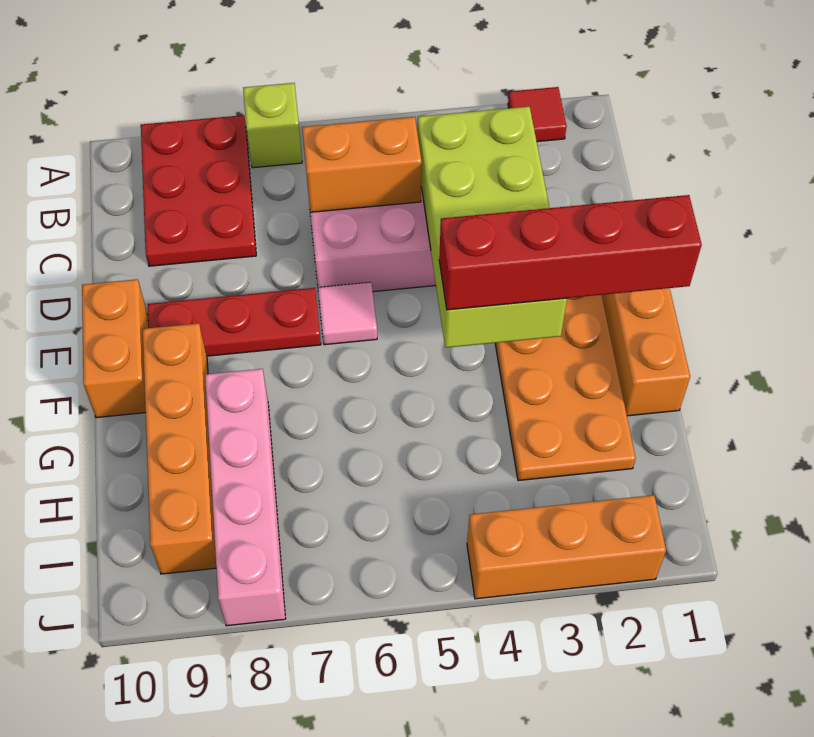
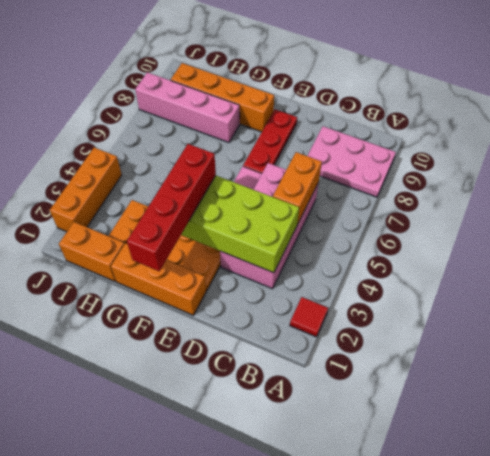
lime 1x1 brick [243,83,302,168] -> none
red 2x3 plate [141,115,256,266] -> pink 2x3 plate [308,126,396,197]
orange 1x2 brick [82,279,148,418] -> orange 1x2 brick moved to [59,222,124,281]

